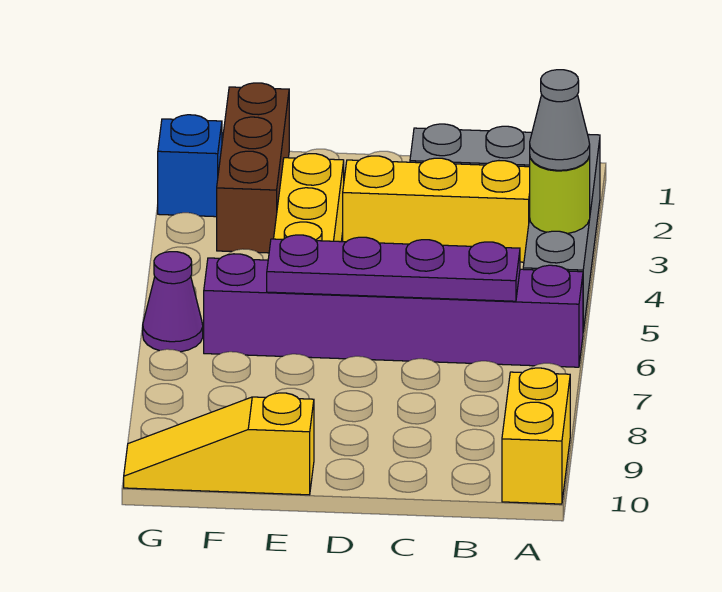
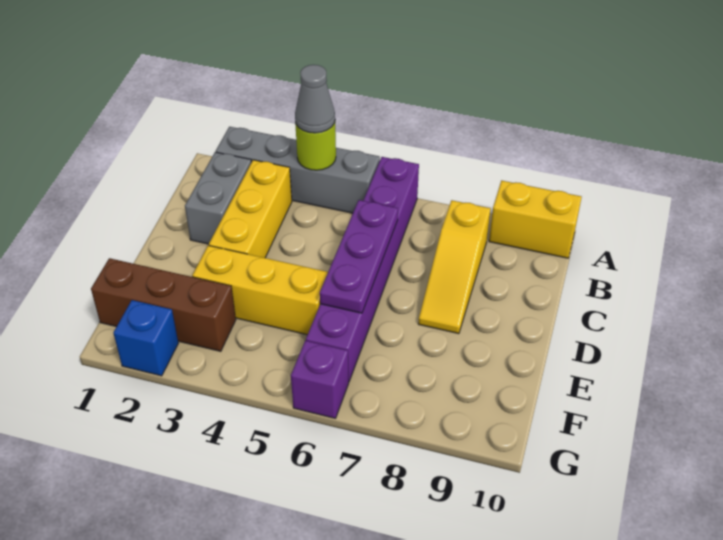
purple 1x4 plate [267,235,520,301] -> purple 1x3 plate [320,200,398,313]
yellow 1x3 slope [124,393,314,495] -> yellow 1x3 slope moved to [418,200,491,334]
purple 1x1 cone [143,252,203,352] -> purple 1x1 brick [291,341,349,418]

